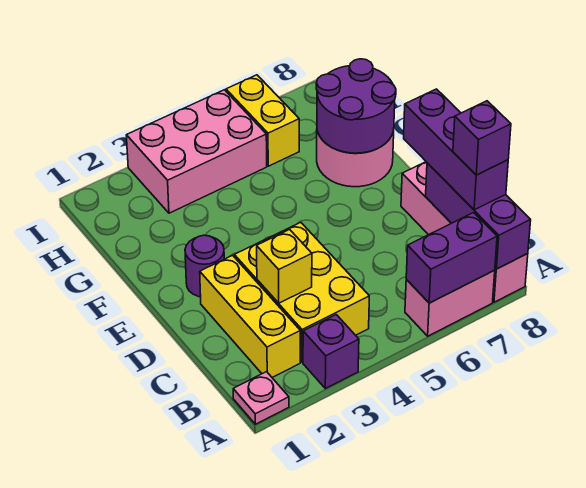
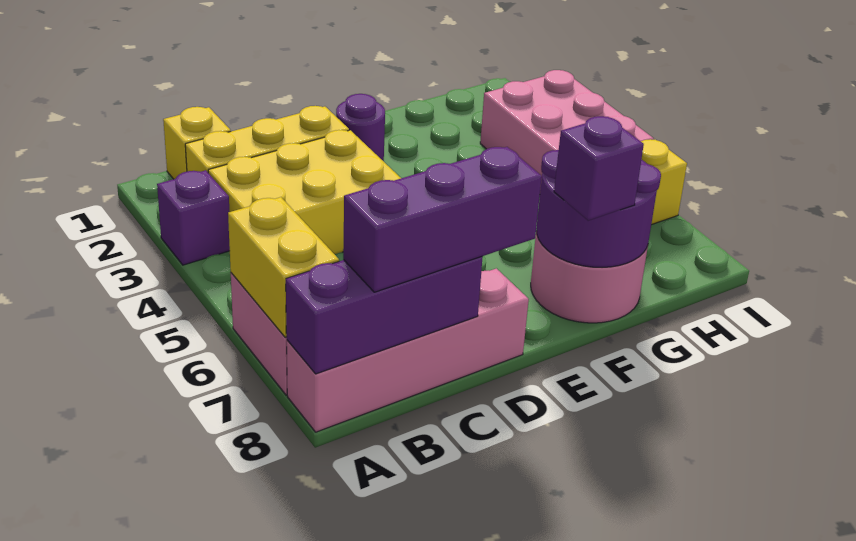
pink 1x1 plate [233,372,289,424] -> none
purple 1x2 brick [406,213,497,303] -> yellow 1x2 brick [228,197,339,337]
purple 1x1 brick [453,101,511,175] -> purple 1x1 brick moved to [554,116,644,221]
yellow 1x1 brick [257,230,312,303] -> yellow 1x1 brick moved to [163,107,231,179]

